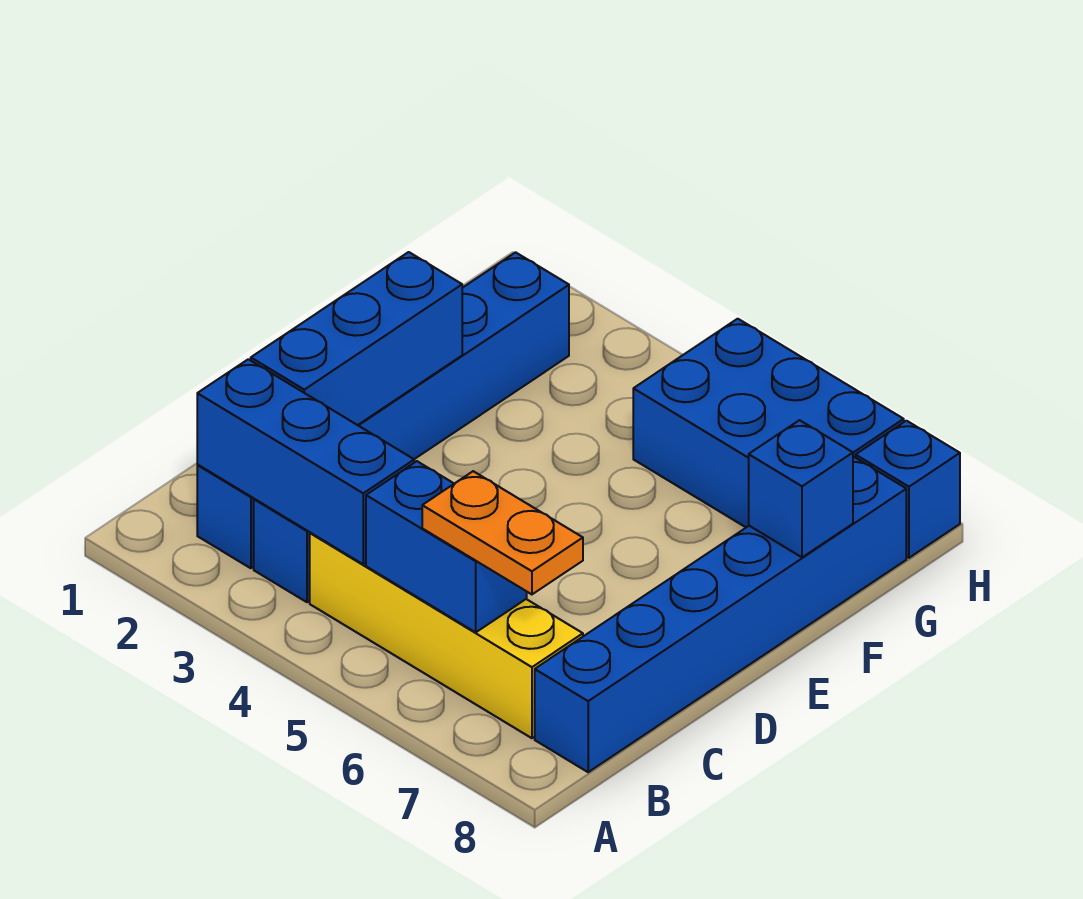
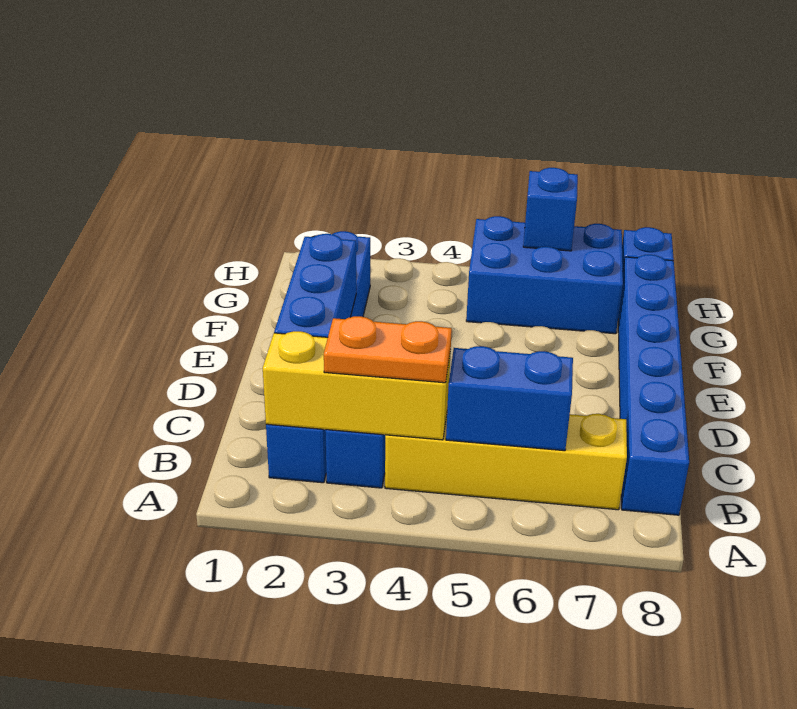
blue 1x3 brick [197,359,414,564] -> yellow 1x3 brick [263,331,451,440]
orange 1x2 plate [422,471,583,594] -> orange 1x2 plate moved to [324,316,452,383]
blue 1x1 brick [749,420,853,557] -> blue 1x1 brick moved to [523,168,578,251]

